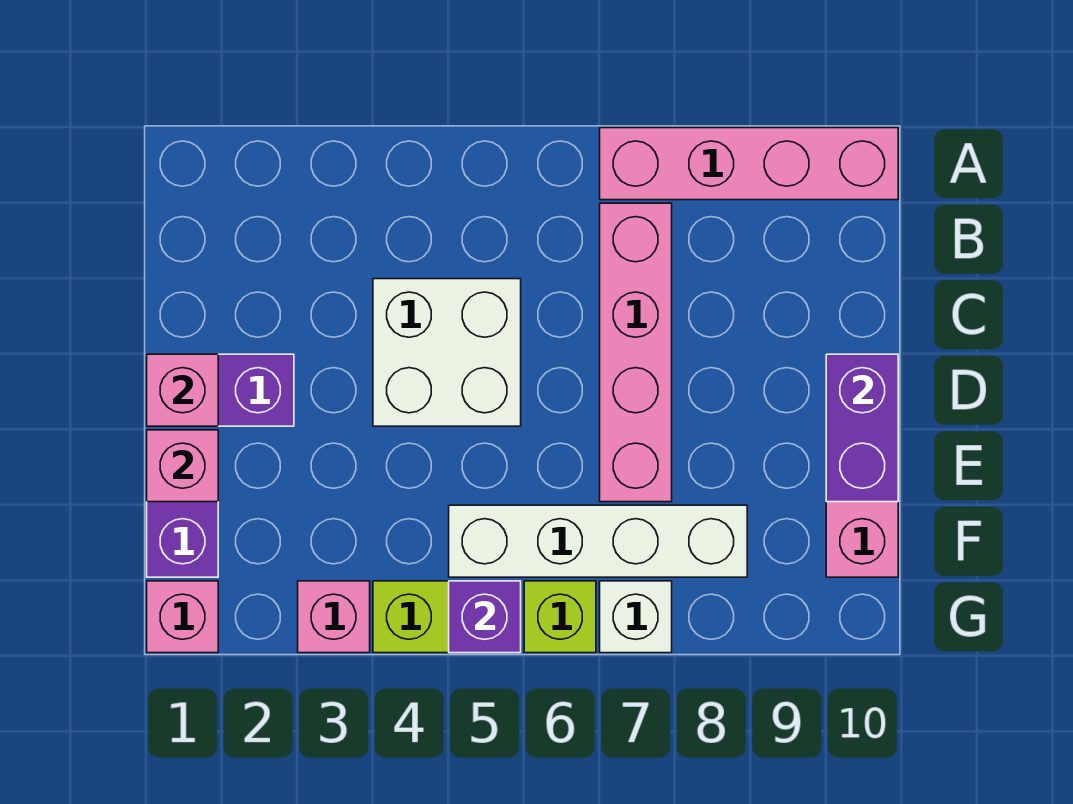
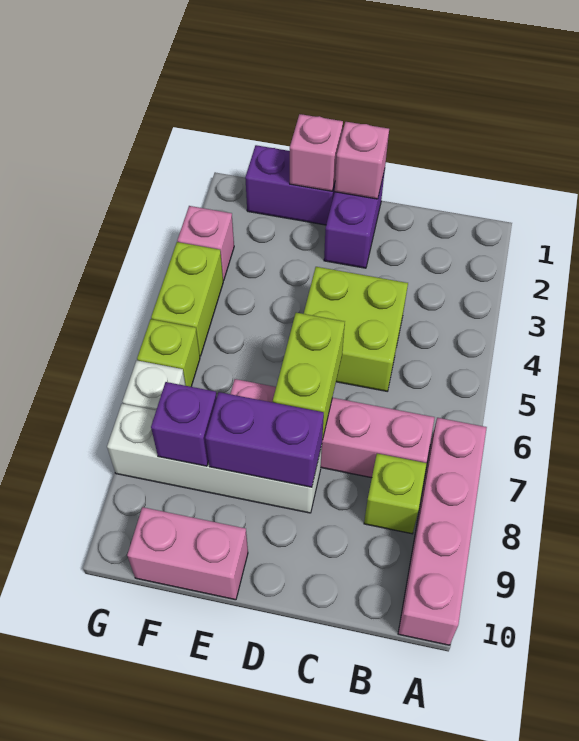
none -> lime 1x1 brick [364,453,427,534]
white 2x2 brick [373,279,521,426] -> lime 2x2 brick [304,267,408,391]
none -> lime 1x2 brick [273,313,345,440]
purple 1x2 brick [826,354,898,502] -> purple 1x2 brick moved to [205,392,324,487]
white 1x4 brick [449,505,747,577] -> white 1x4 brick turned to [107,404,322,513]
pink 1x1 brick [147,581,218,653] -> none
purple 1x1 brick [449,581,521,653] -> purple 1x1 brick moved to [151,382,217,466]

